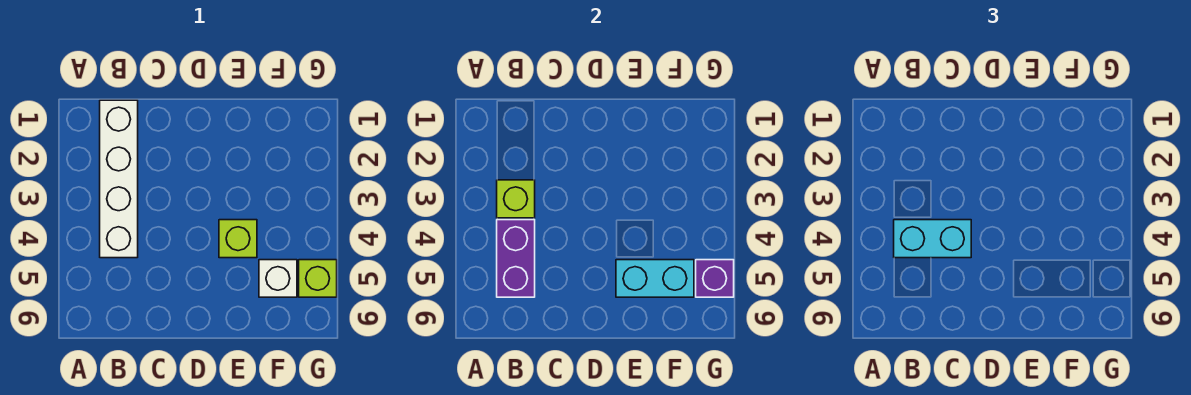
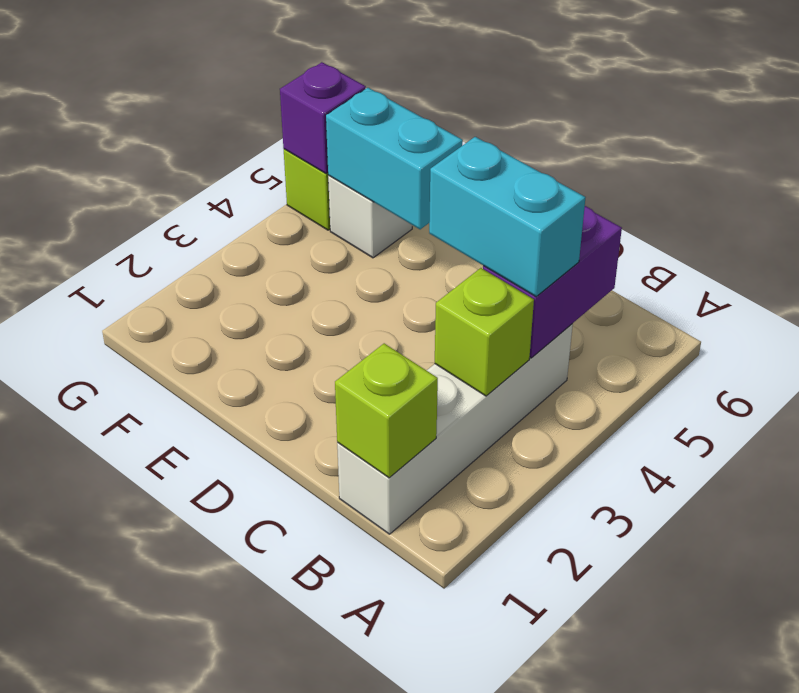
lime 1x1 brick [219,220,257,258] -> lime 1x1 brick moved to [335,343,438,478]

